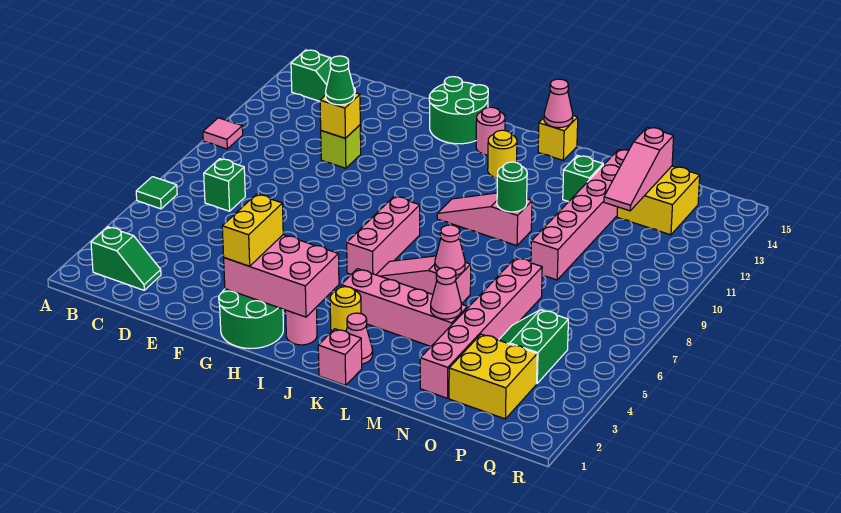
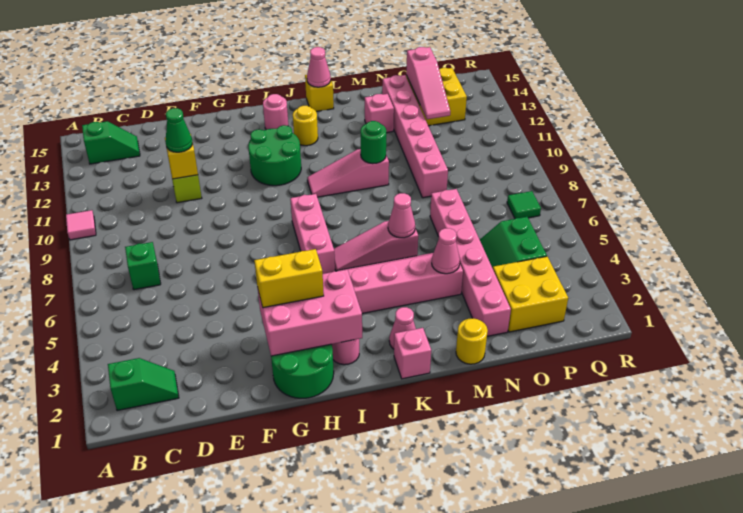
green 1x1 tile [136,177,177,209] -> green 1x1 tile moved to [507,191,541,219]
yellow 1x2 brick [222,194,283,266] -> yellow 1x2 brick turned to [254,249,324,308]
green 2x2 round brick [429,77,488,144] -> green 2x2 round brick moved to [248,125,301,186]
yellow 1x1 round brick [330,287,361,331] -> yellow 1x1 round brick moved to [456,318,488,364]
green 1x1 brick [563,156,603,202] -> pink 1x1 brick [365,94,394,133]

